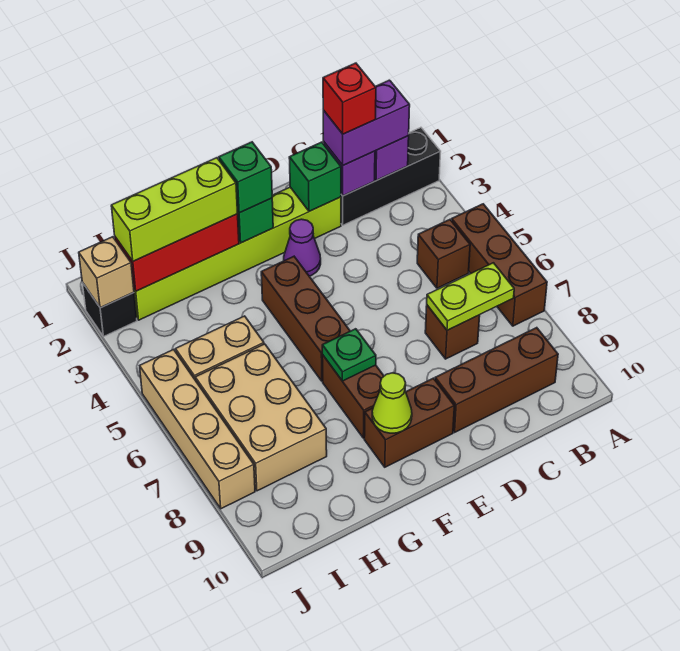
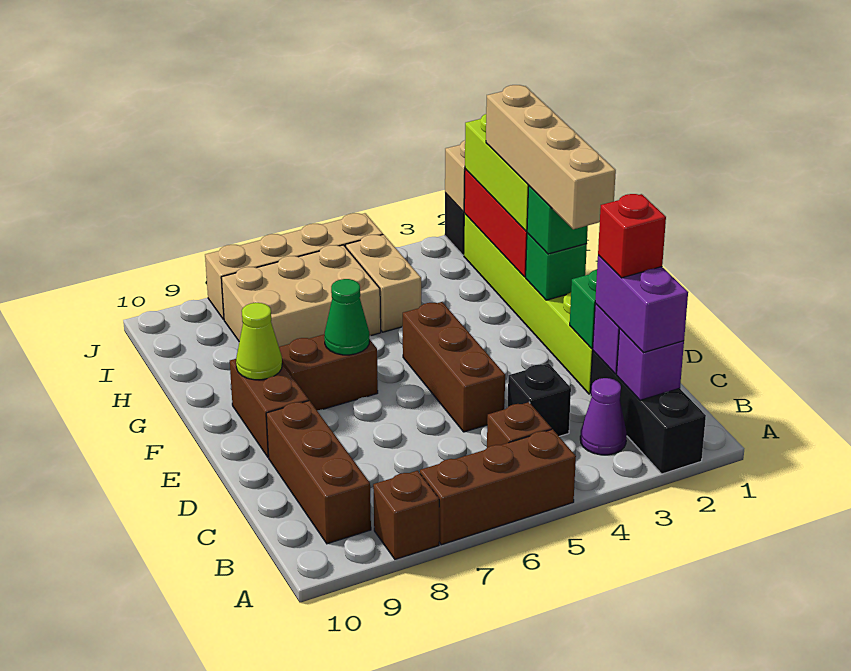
lime 1x2 plate [427,263,514,330] -> none
none -> black 1x1 brick [508,363,571,436]
brown 1x1 brick [425,305,480,359] -> brown 1x1 brick moved to [373,471,439,559]
none -> tan 1x4 brick [486,85,616,229]
purple 1x1 cone [284,219,321,276] -> purple 1x1 cone moved to [580,378,627,455]
brown 1x3 brick [261,256,350,381] -> brown 1x3 brick turned to [403,302,505,432]
green 1x1 plate [322,329,376,381] -> green 1x1 cone [324,279,369,355]

